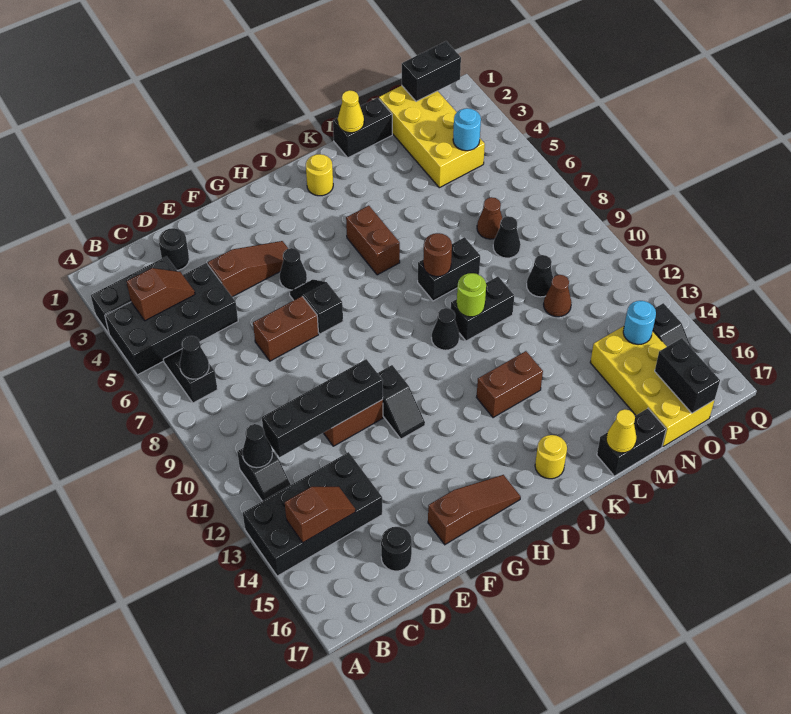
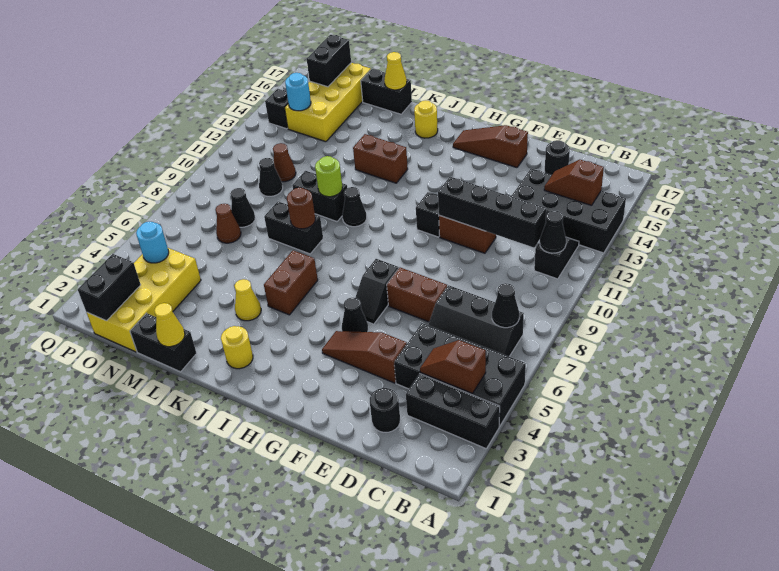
black 1x2 slope [163,349,218,403] -> black 2x3 slope [428,285,524,357]
none -> yellow 1x1 cone [234,279,261,321]
black 1x2 brick [402,41,461,101] -> black 1x2 brick turned to [78,254,141,321]

